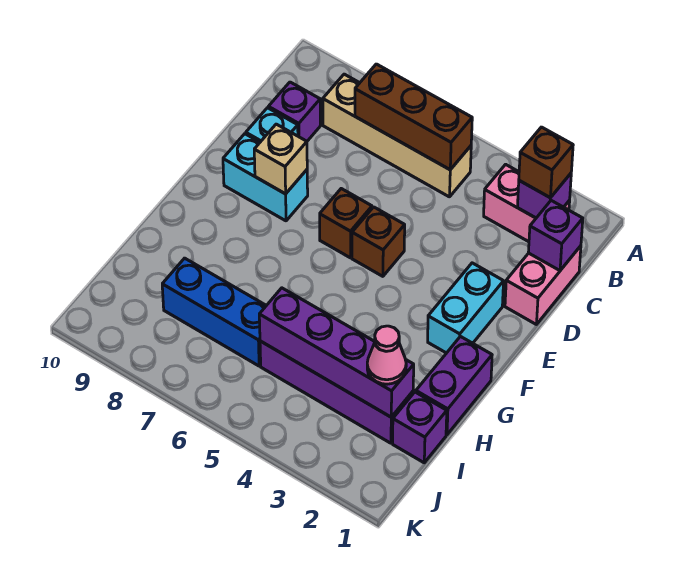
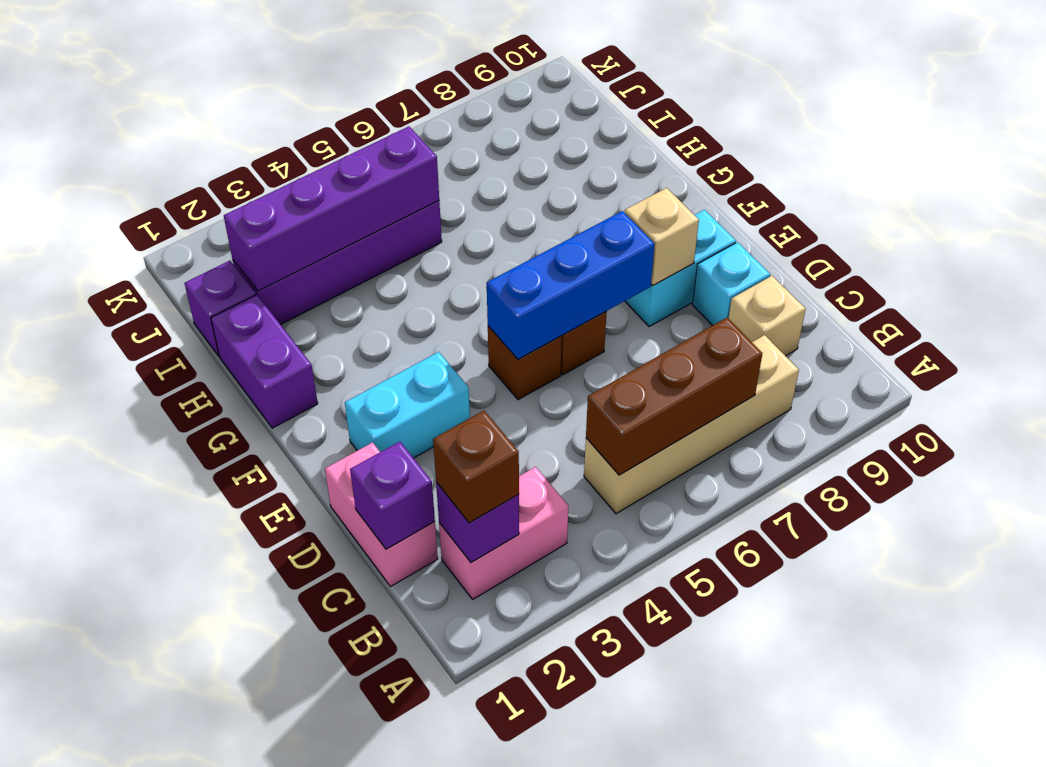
purple 1x1 brick [268,82,320,141] -> tan 1x1 brick [729,276,805,356]
cyan 1x2 brick [428,263,504,353] -> cyan 1x2 brick turned to [345,352,470,458]
pink 1x1 cone [367,326,406,384] -> none
blue 1x3 brick [162,258,266,366] -> blue 1x3 brick moved to [487,211,655,359]

